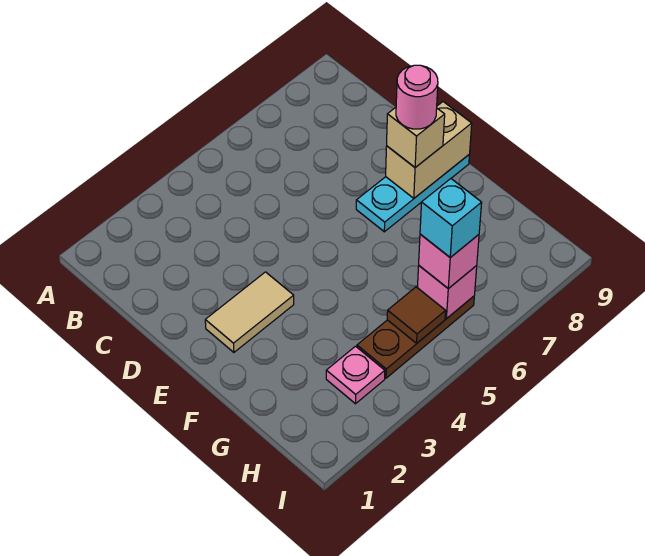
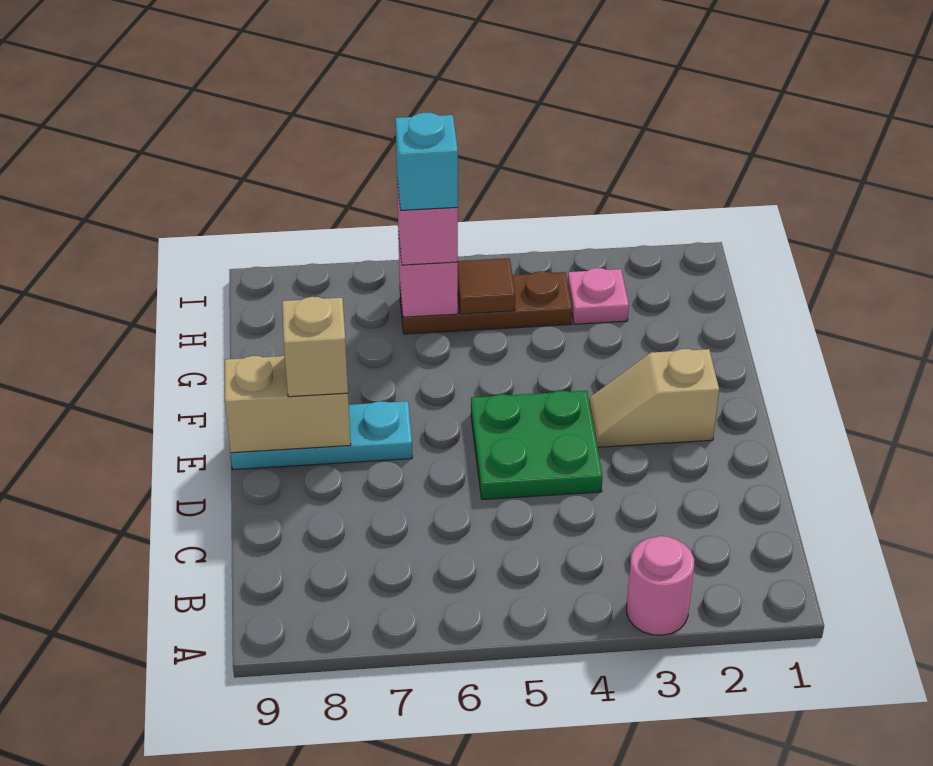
none -> green 2x2 plate [471,391,603,500]
tan 1x2 tile [205,272,294,352] -> tan 1x2 slope [589,349,719,447]
pink 1x1 round brick [396,65,438,129] -> pink 1x1 round brick moved to [627,536,694,635]

